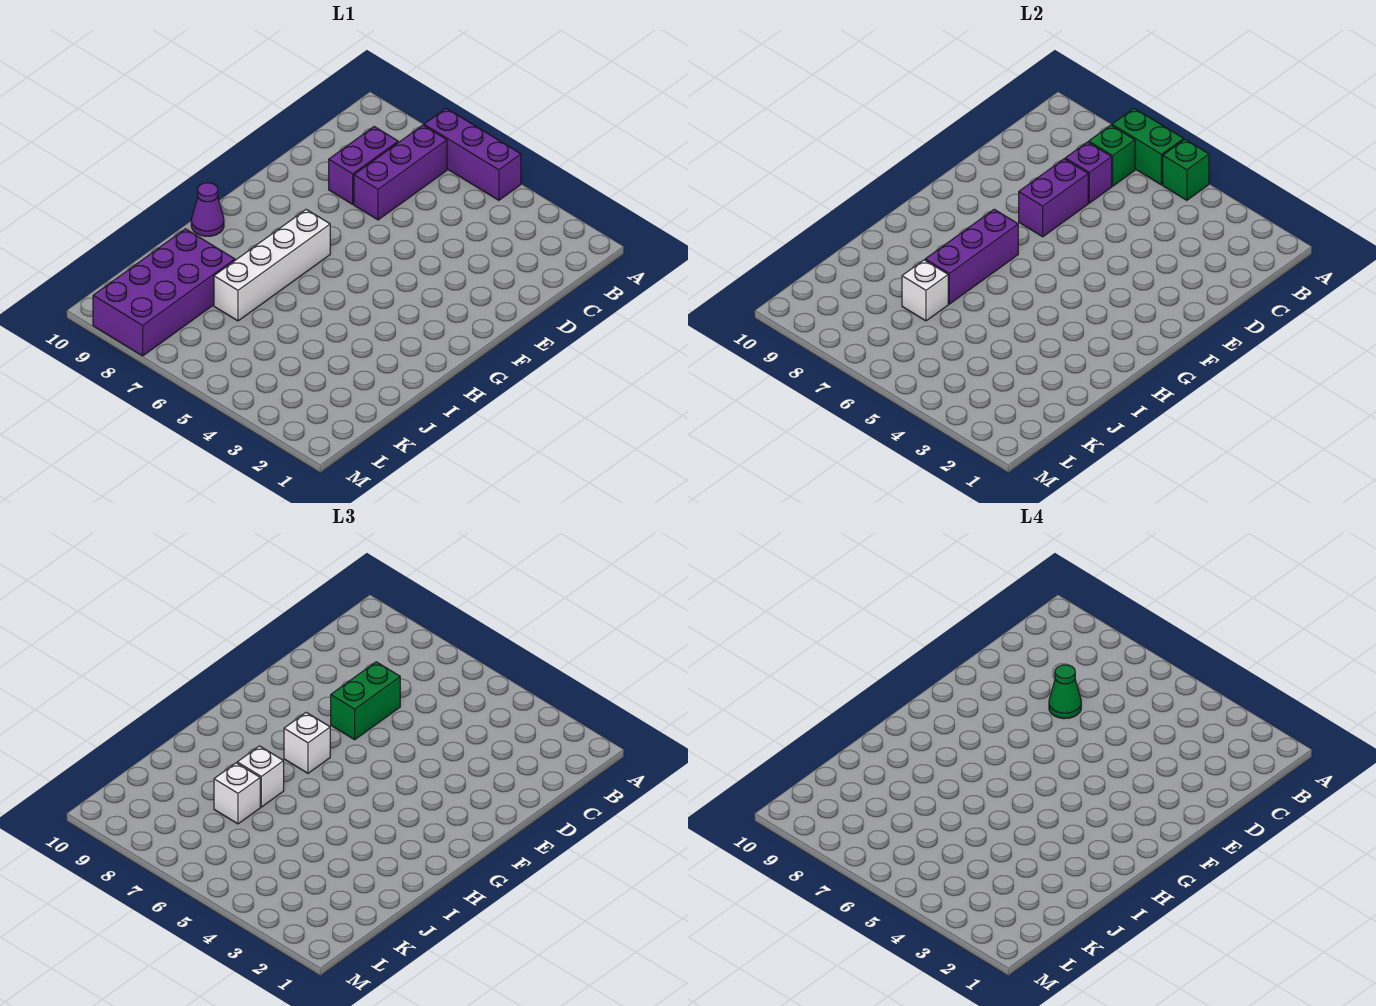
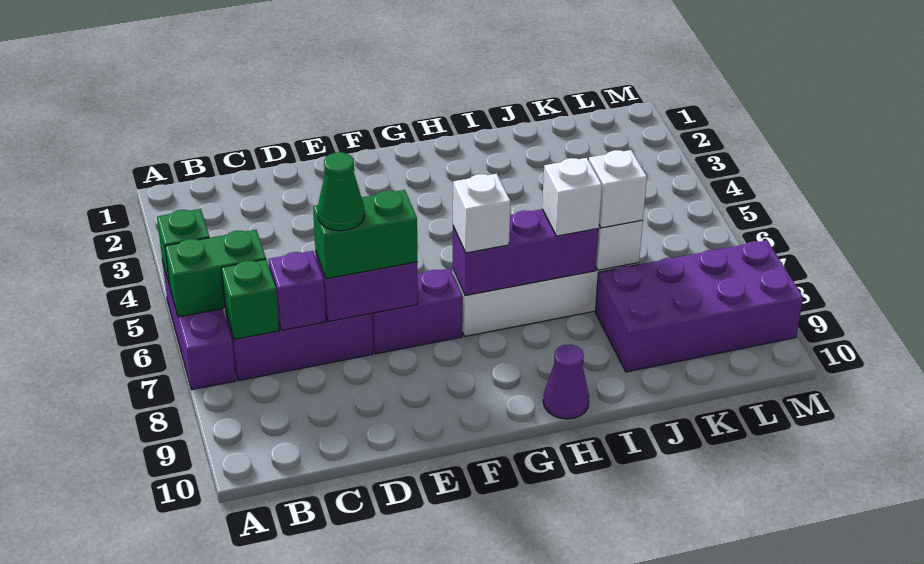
green 1x2 brick [1112,108,1184,185] -> green 1x2 brick turned to [165,230,266,317]
purple 1x2 brick [329,127,398,204] -> purple 1x2 brick moved to [372,268,463,354]

